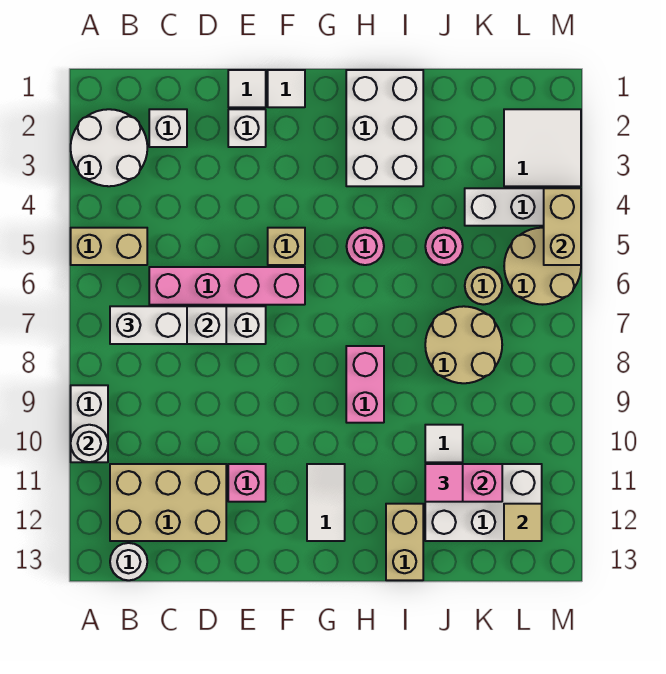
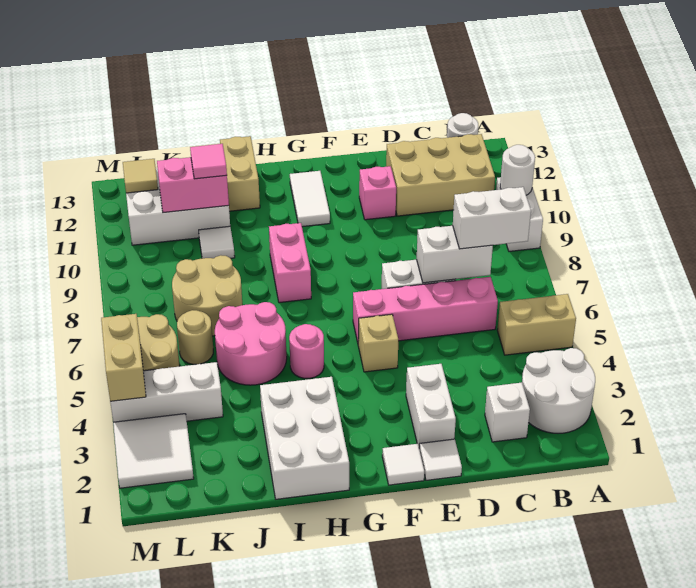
white 1x1 brick [228,109,266,147] -> white 1x2 brick [406,364,456,448]
pink 1x1 round brick [425,228,463,265] -> pink 2x2 round brick [215,302,287,385]

